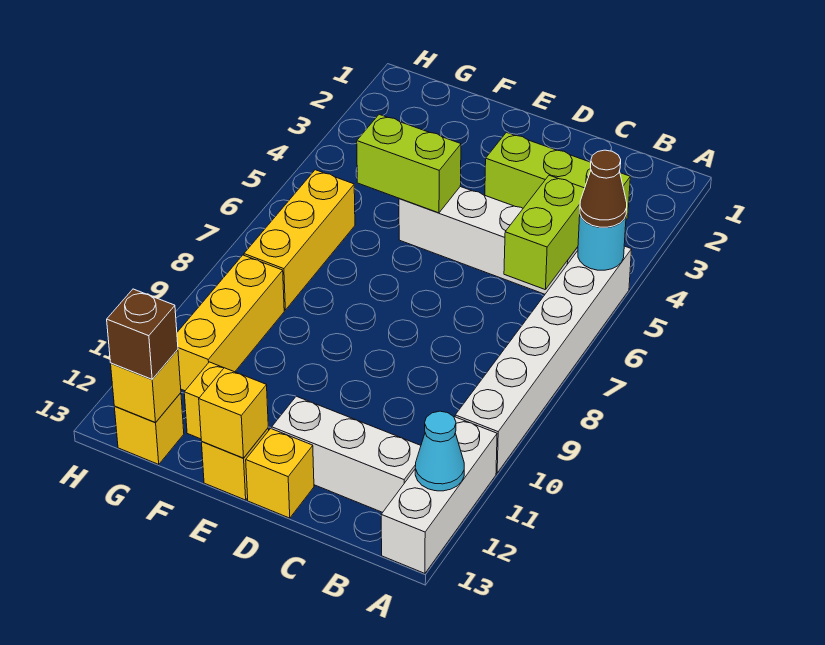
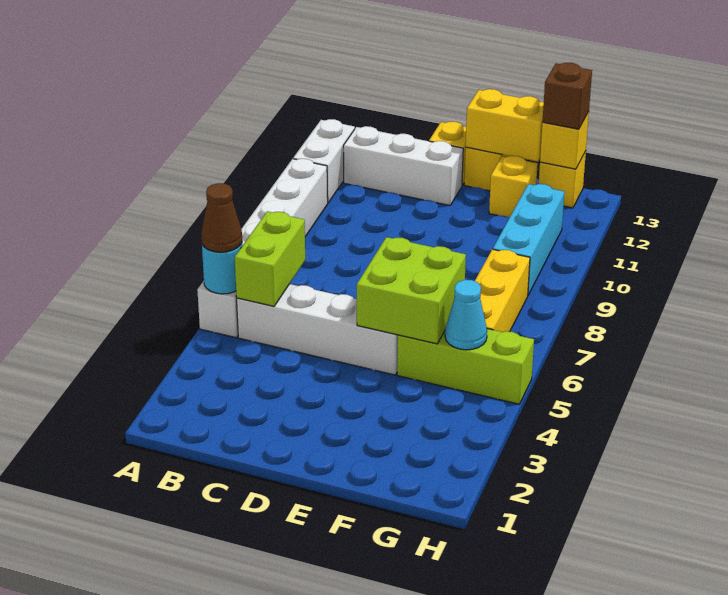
white 1x3 brick [381,417,497,573] -> white 1x2 brick [293,119,355,203]
cyan 1x1 cone [415,411,464,491] -> cyan 1x1 cone moved to [445,280,487,350]
lime 1x3 brick [485,132,630,220] -> lime 1x3 brick moved to [397,329,534,404]
lime 1x2 brick [357,114,461,213] -> lime 2x2 brick [357,237,466,344]
yellow 1x1 brick [199,368,268,458] -> yellow 1x2 brick [466,89,544,162]
yellow 1x3 brick [177,255,284,391] -> cyan 1x3 brick [493,184,564,295]

